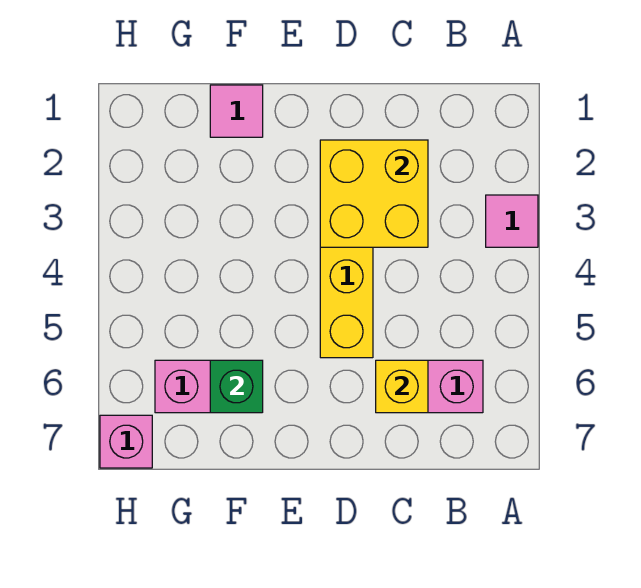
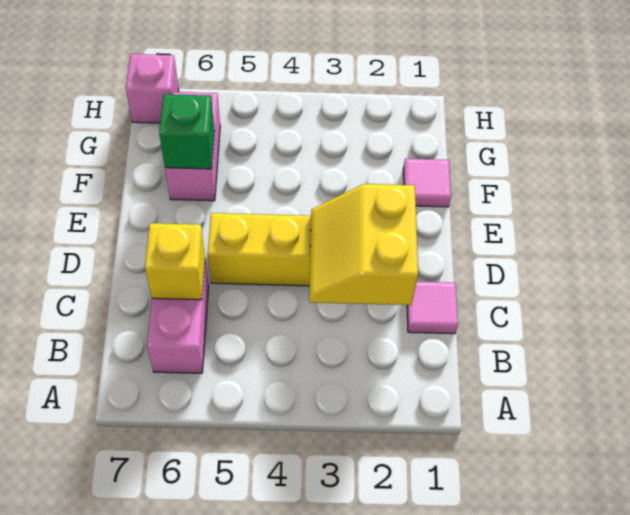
pink 1x1 tile [486,195,538,247] -> pink 1x1 tile moved to [407,282,458,334]
yellow 2x2 brick [320,140,428,247] -> yellow 2x2 slope [309,184,418,305]

